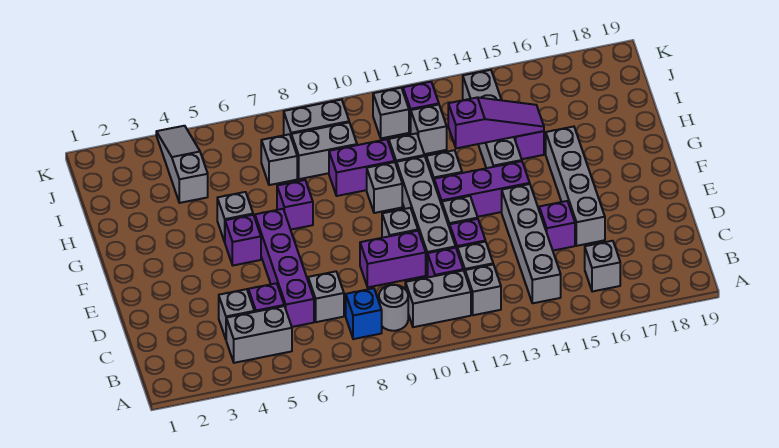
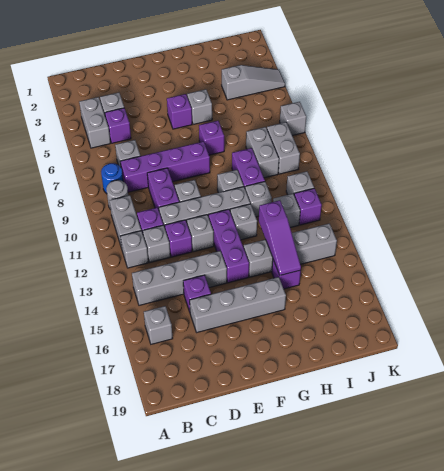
blue 1x1 brick [346,288,382,339] -> blue 1x1 round brick [101,163,123,194]
purple 1x4 brick [255,209,314,327] -> purple 1x4 brick moved to [120,141,210,192]
grey 1x1 brick [261,134,297,185] -> grey 1x1 brick moved to [280,102,306,136]

